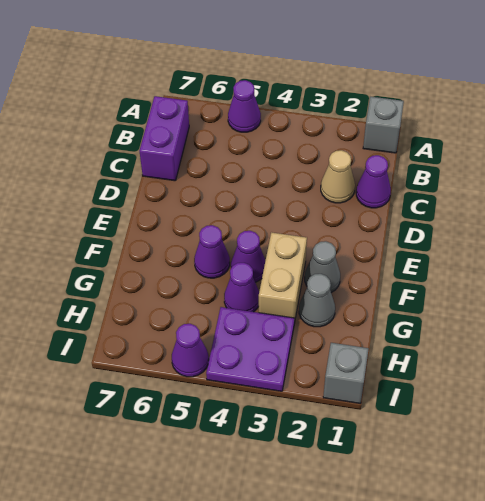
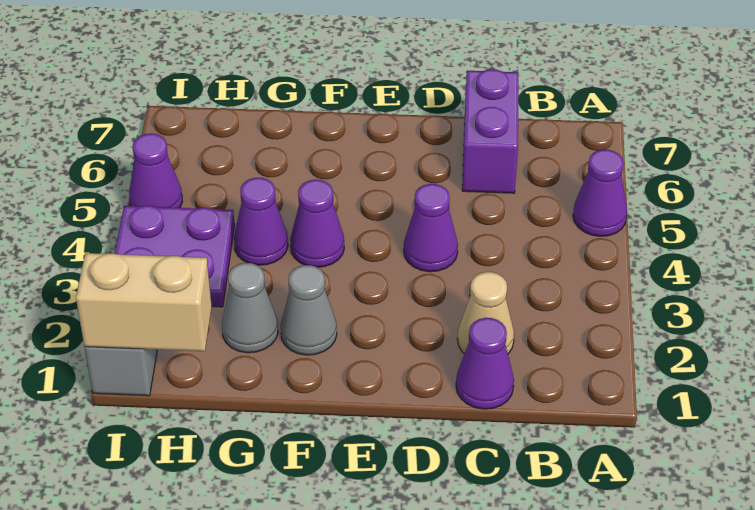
grey 1x1 brick [363,97,404,153] -> none
purple 1x2 brick [140,96,189,181] -> purple 1x2 brick turned to [462,69,518,193]
tan 1x2 brick [259,232,307,323] -> tan 1x2 brick moved to [76,253,212,351]
purple 1x1 cone [194,225,230,278] -> purple 1x1 cone moved to [404,184,458,272]

